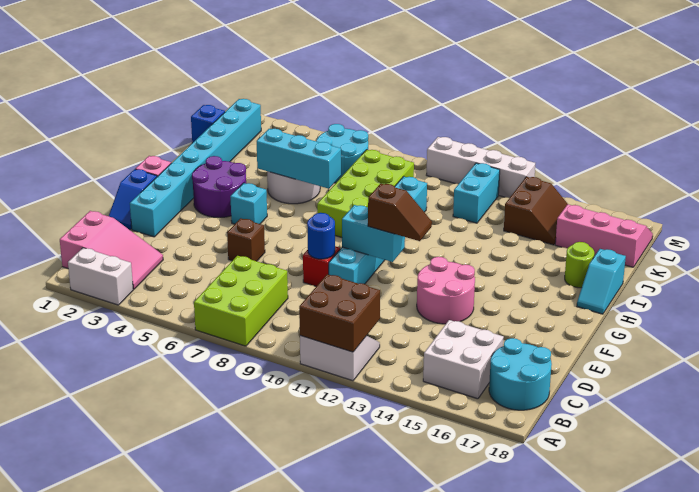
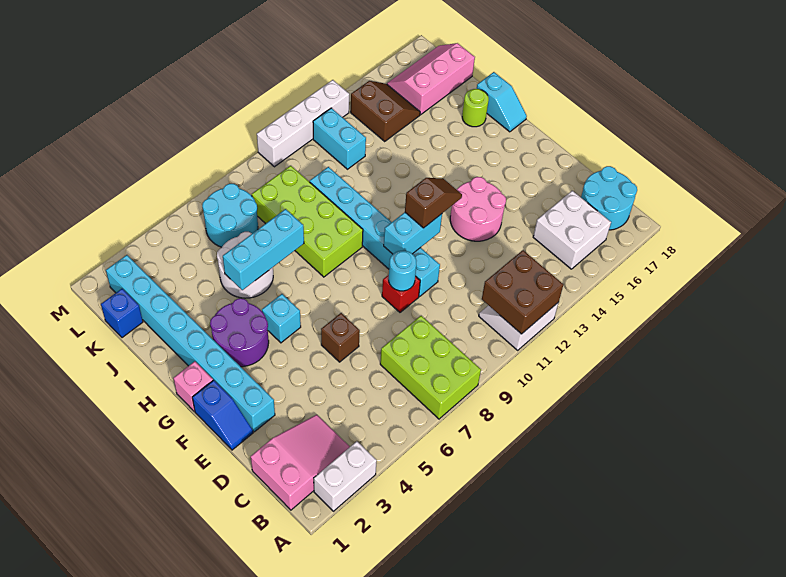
blue 1x1 round brick [307,213,335,259] -> cyan 1x1 round brick [389,251,416,291]

